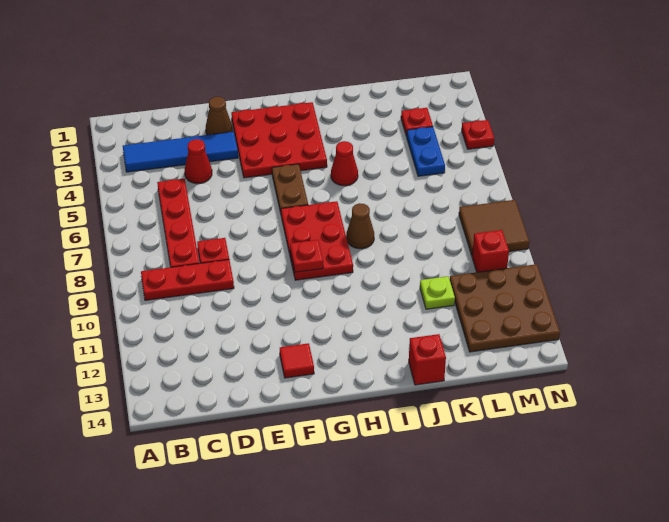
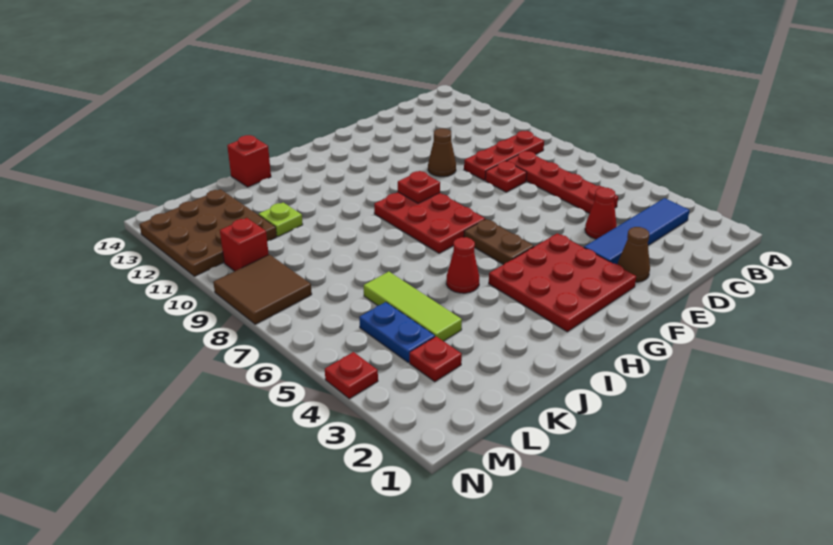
red 1x1 tile [280,343,314,378] -> none
brown 1x1 cone [346,203,374,249] -> brown 1x1 cone moved to [428,128,456,177]
none -> lime 1x3 tile [364,272,462,341]

